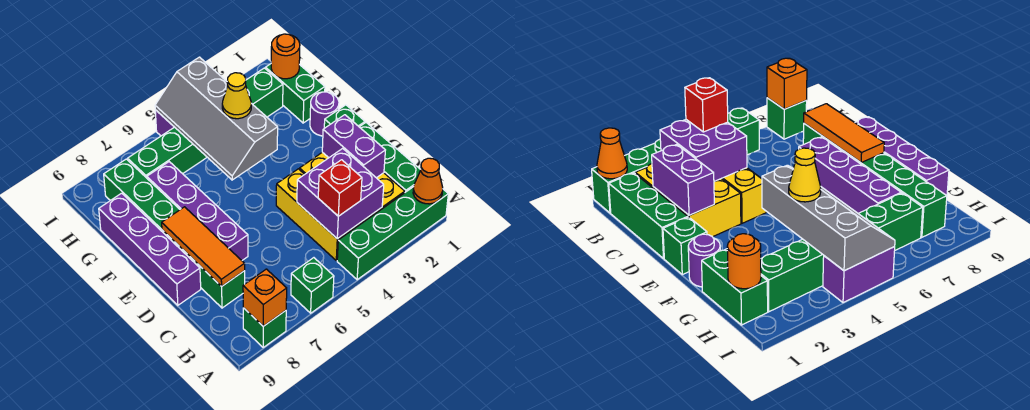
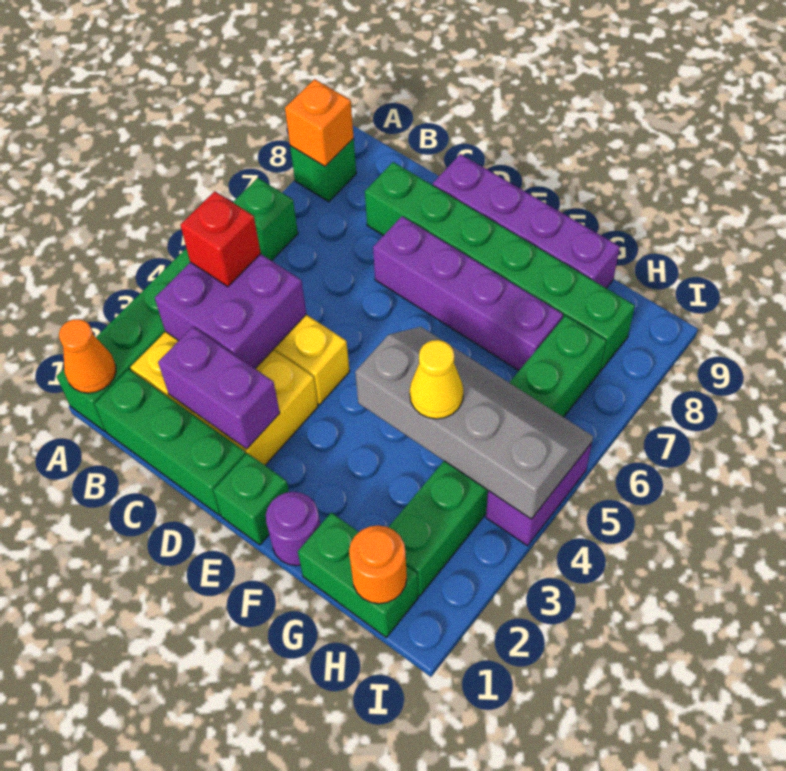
orange 1x3 tile [162,207,245,286] -> none

